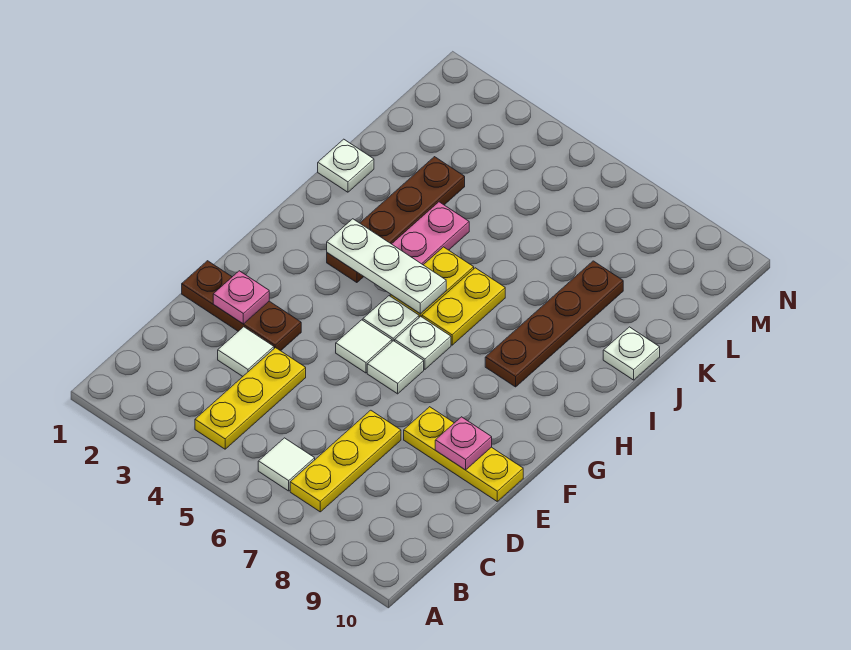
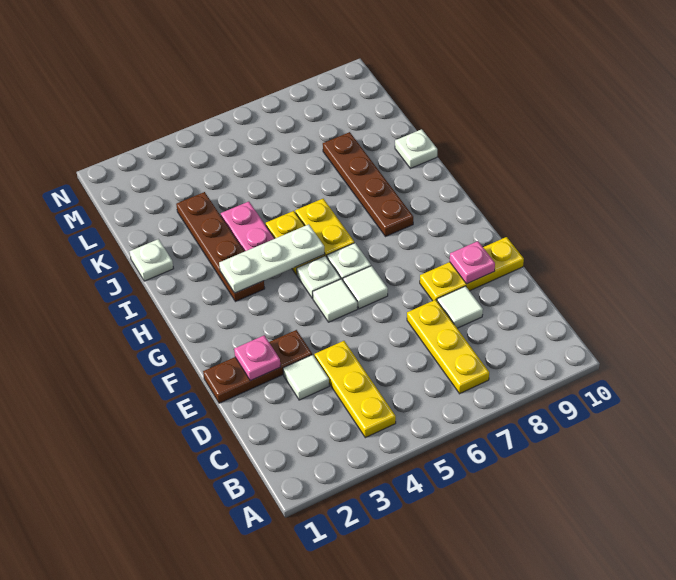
white 1x1 tile [258,438,315,491] -> white 1x1 tile moved to [437,286,483,328]

